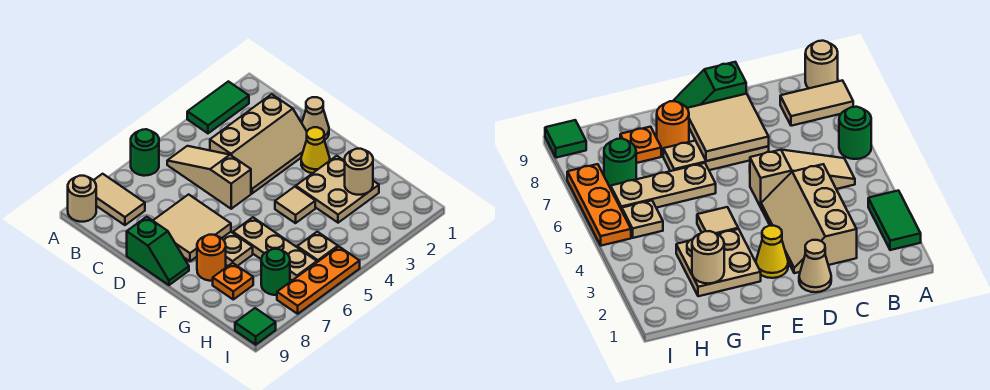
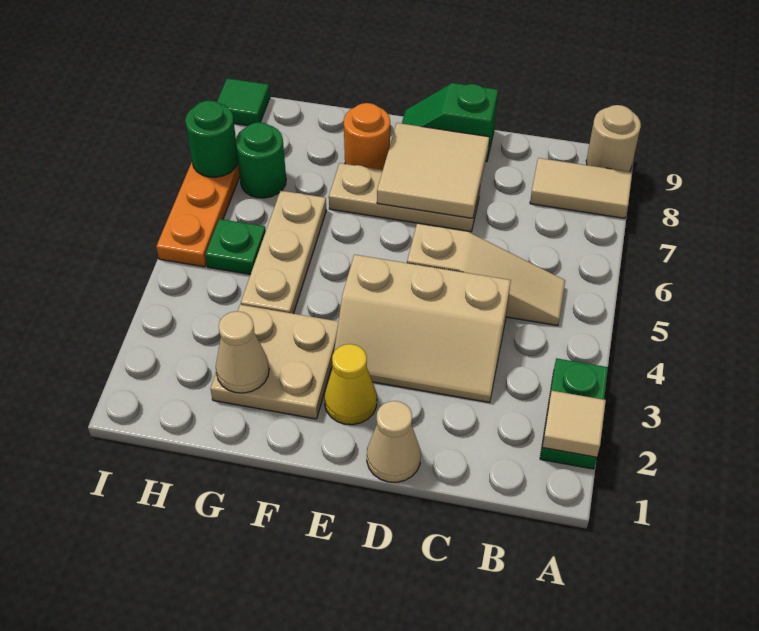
green 1x2 tile [187,81,249,133] -> green 1x2 plate [540,358,608,469]
green 1x1 round brick [131,129,159,176] -> green 1x1 round brick moved to [185,101,238,177]
tan 2x3 slope [210,94,307,193] -> tan 2x3 slope turned to [332,255,511,403]
tan 1x1 tile [275,187,315,223] -> tan 1x1 tile moved to [542,391,606,457]
tan 1x3 plate [233,217,317,280] -> tan 1x3 plate turned to [241,191,326,314]
tan 1x1 round brick [345,149,373,195] -> tan 1x1 cone [216,311,269,393]
orange 1x1 plate [213,263,253,299] -> none
tan 1x1 plate [297,232,338,262] -> green 1x1 plate [205,219,266,274]

